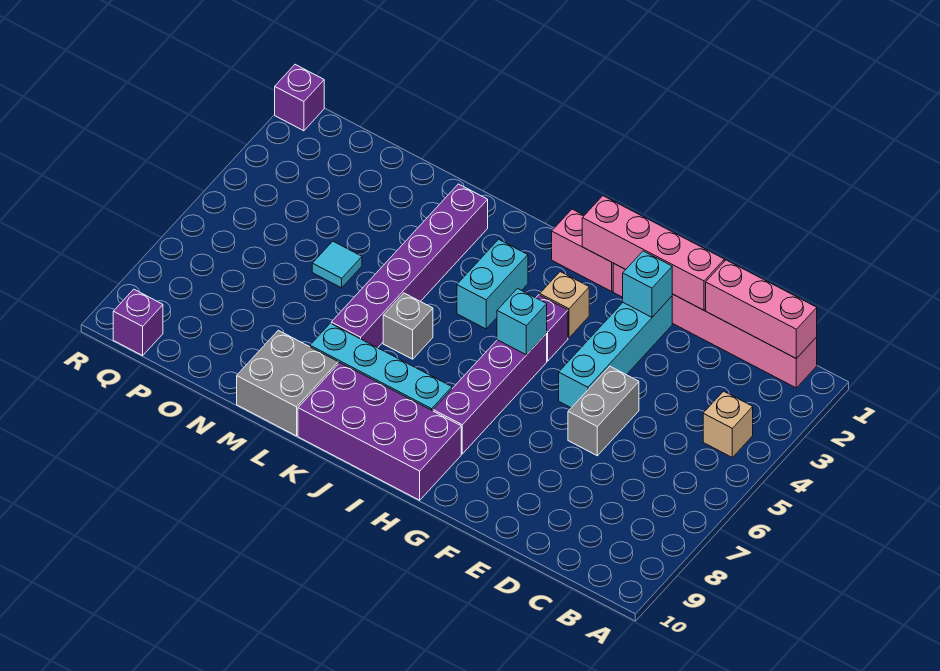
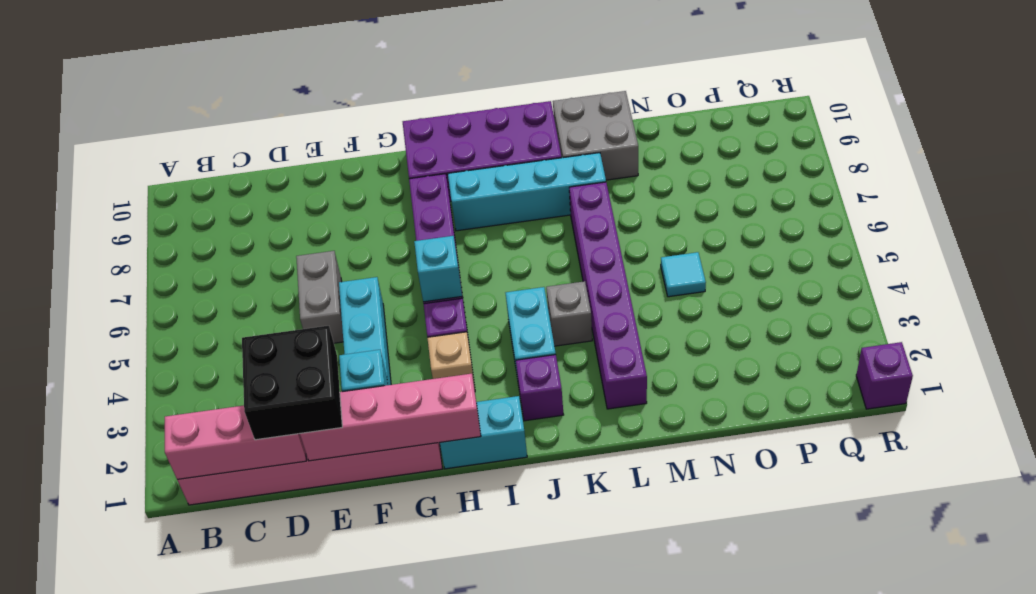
tan 1x1 brick [703,391,753,457] -> none
none -> black 2x2 brick [242,326,342,440]
pink 1x2 brick [552,209,613,291] -> cyan 1x2 brick [440,396,527,469]
grey 1x1 brick [383,293,433,359] -> grey 1x1 brick moved to [546,281,592,346]
purple 1x1 brick [113,289,163,356] -> purple 1x1 brick moved to [516,355,564,421]

